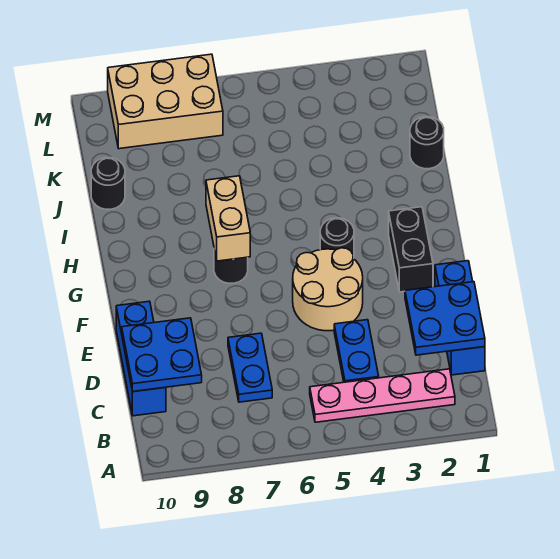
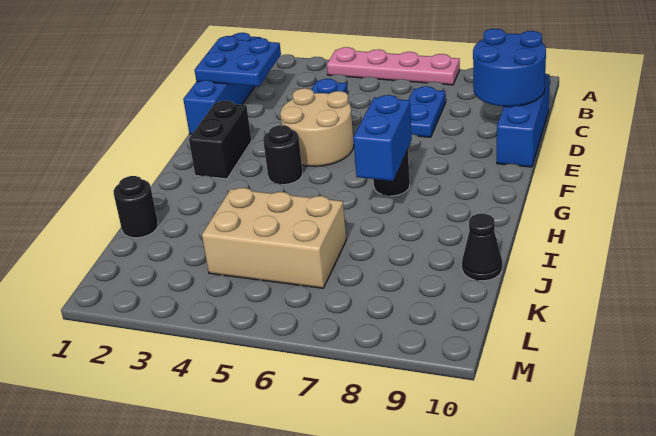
pink 1x4 plate [310,369,455,422] -> pink 1x4 plate moved to [327,47,460,85]
blue 1x3 brick [435,261,485,375] -> blue 1x4 brick [183,33,261,134]
blue 2x2 plate [122,318,202,392] -> blue 2x2 round brick [473,29,546,107]
tan 1x2 brick [206,176,250,261] -> blue 1x2 brick [353,95,412,181]
black 1x1 round brick [91,158,125,209] -> black 1x1 cone [462,214,502,281]
tan 2x3 brick [108,54,223,149] -> tan 2x3 brick moved to [202,188,346,288]

